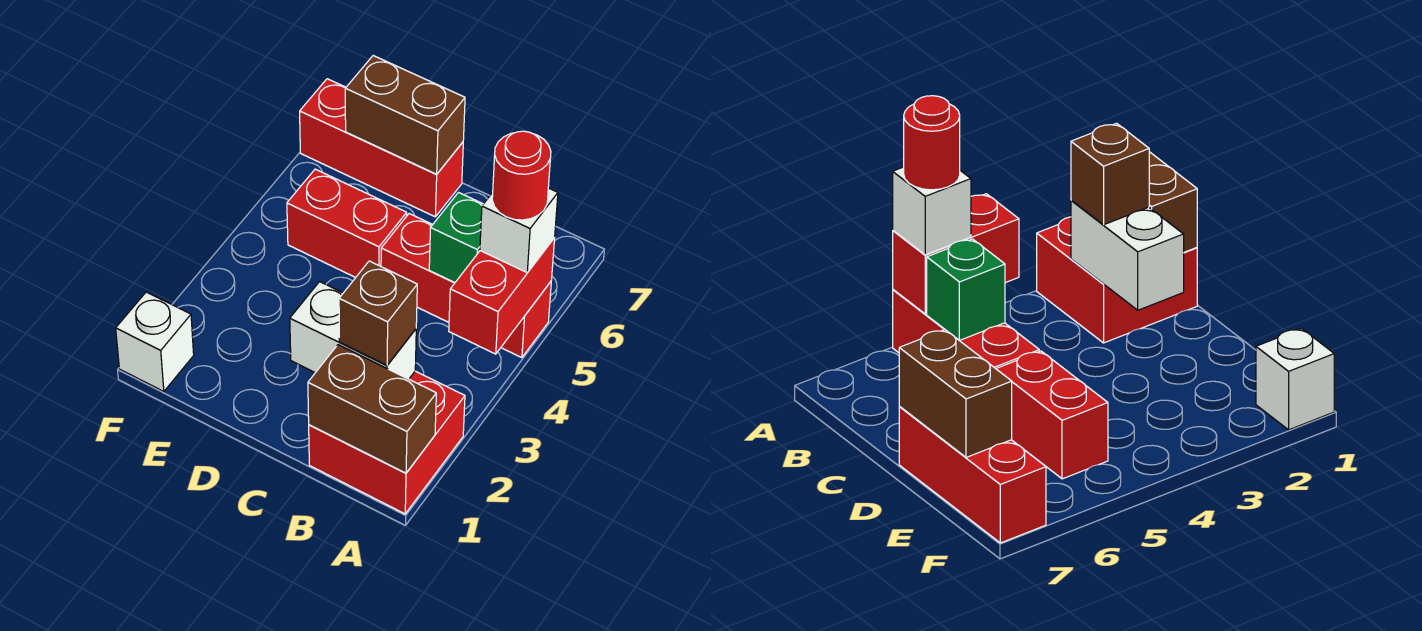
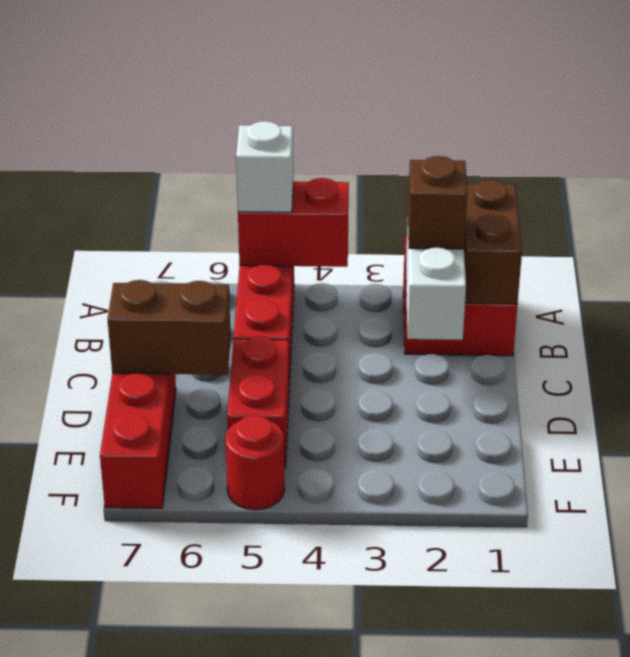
red 1x1 round brick [492,131,551,220] -> red 1x1 round brick moved to [225,415,285,510]
green 1x1 brick [429,193,483,283] -> none
brown 1x2 brick [345,56,465,174] -> brown 1x2 brick turned to [108,280,231,375]
white 1x1 brick [116,292,194,392] -> none

